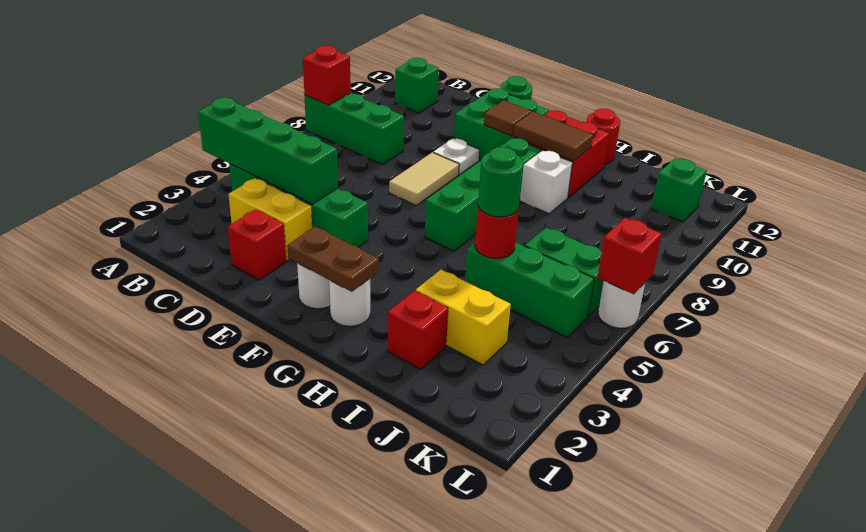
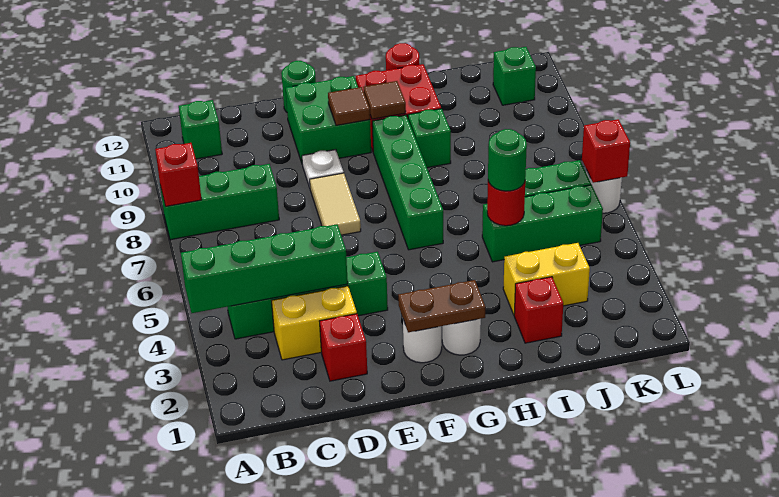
brown 1x2 tile [513,112,593,161] -> brown 1x1 tile [364,81,406,119]
white 1x1 brick [520,150,572,214] -> green 1x1 brick [408,109,451,168]

